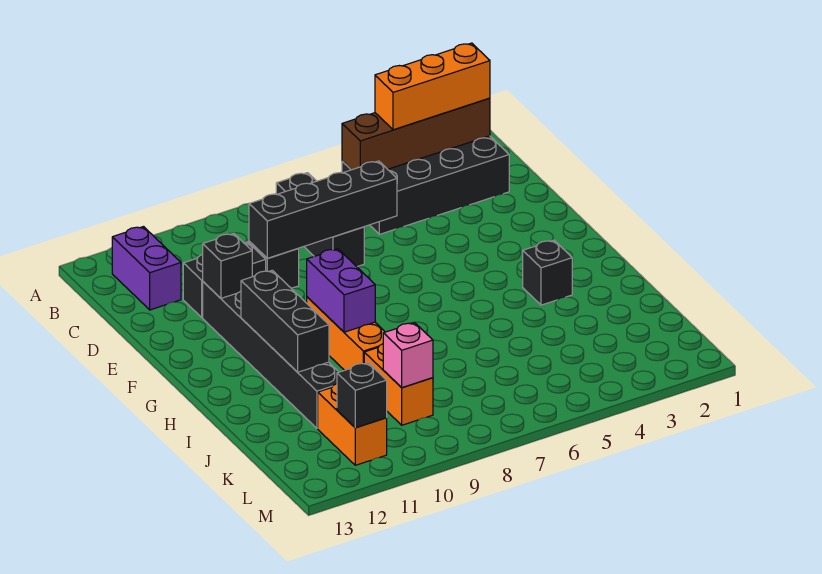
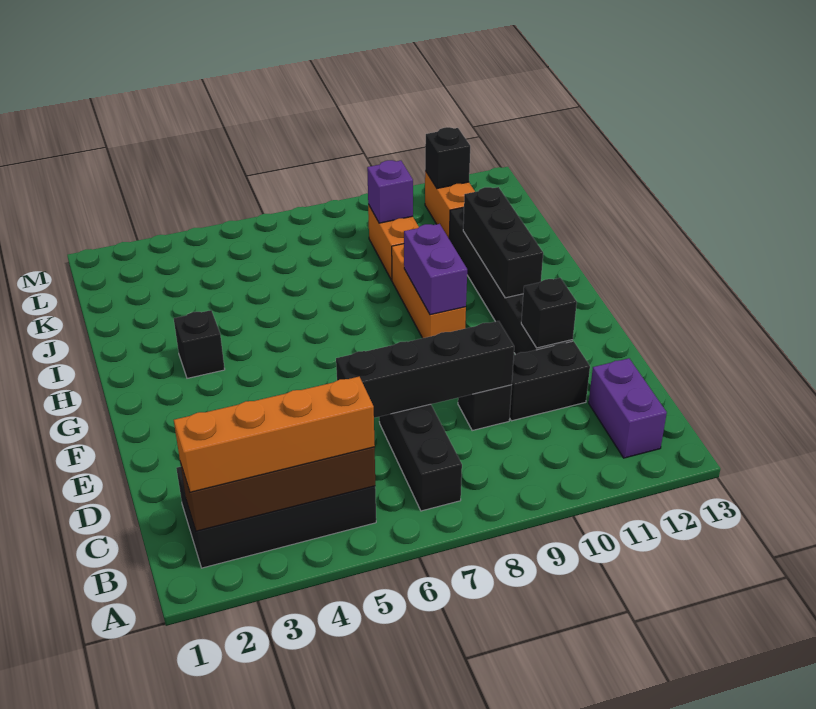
orange 1x3 brick [375,43,490,130] -> orange 1x4 brick [174,377,375,492]
pink 1x1 brick [383,323,433,388] -> purple 1x1 brick [367,160,413,223]

